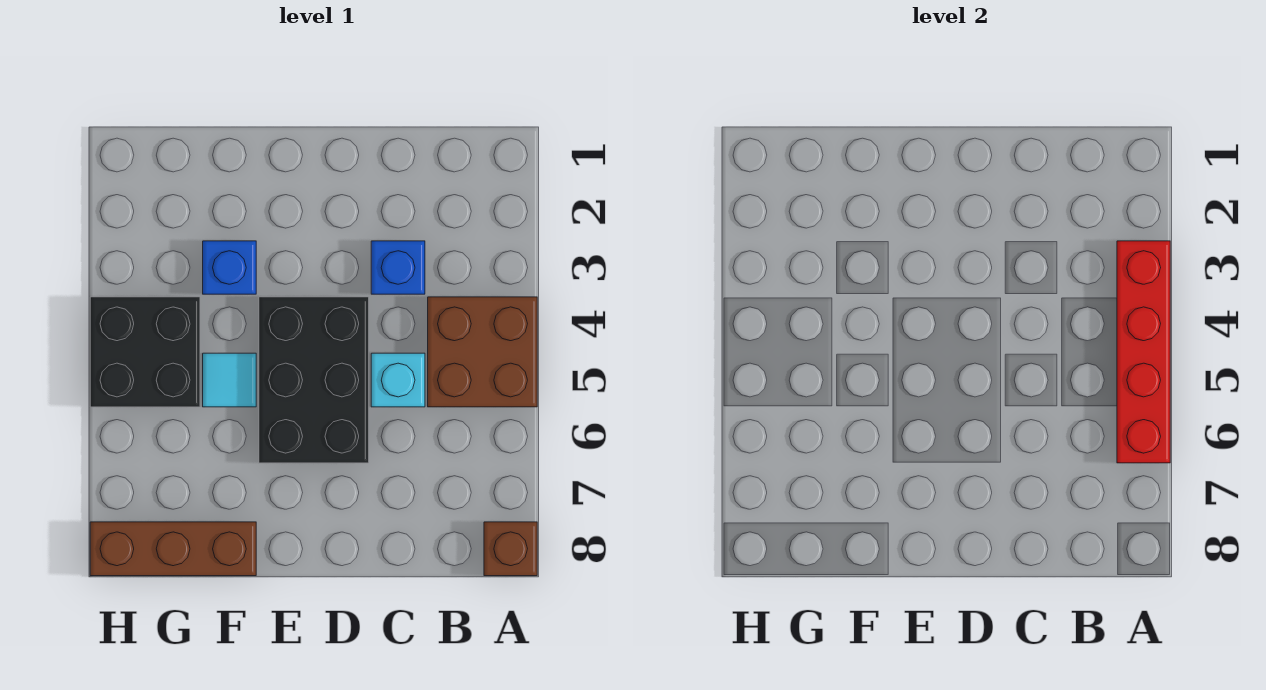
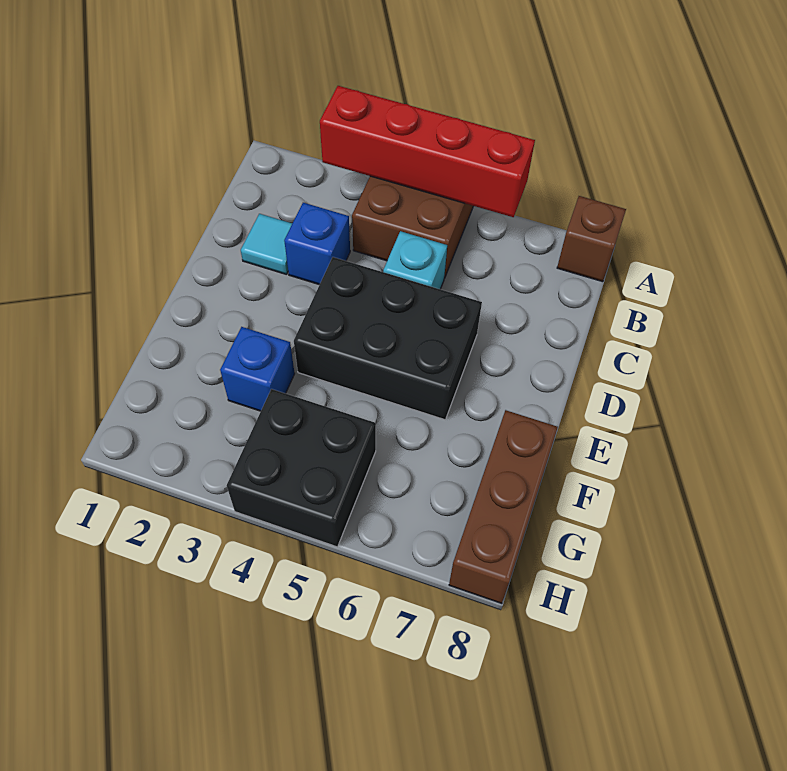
cyan 1x1 tile [203,353,256,407] -> cyan 1x1 tile moved to [241,214,292,275]

